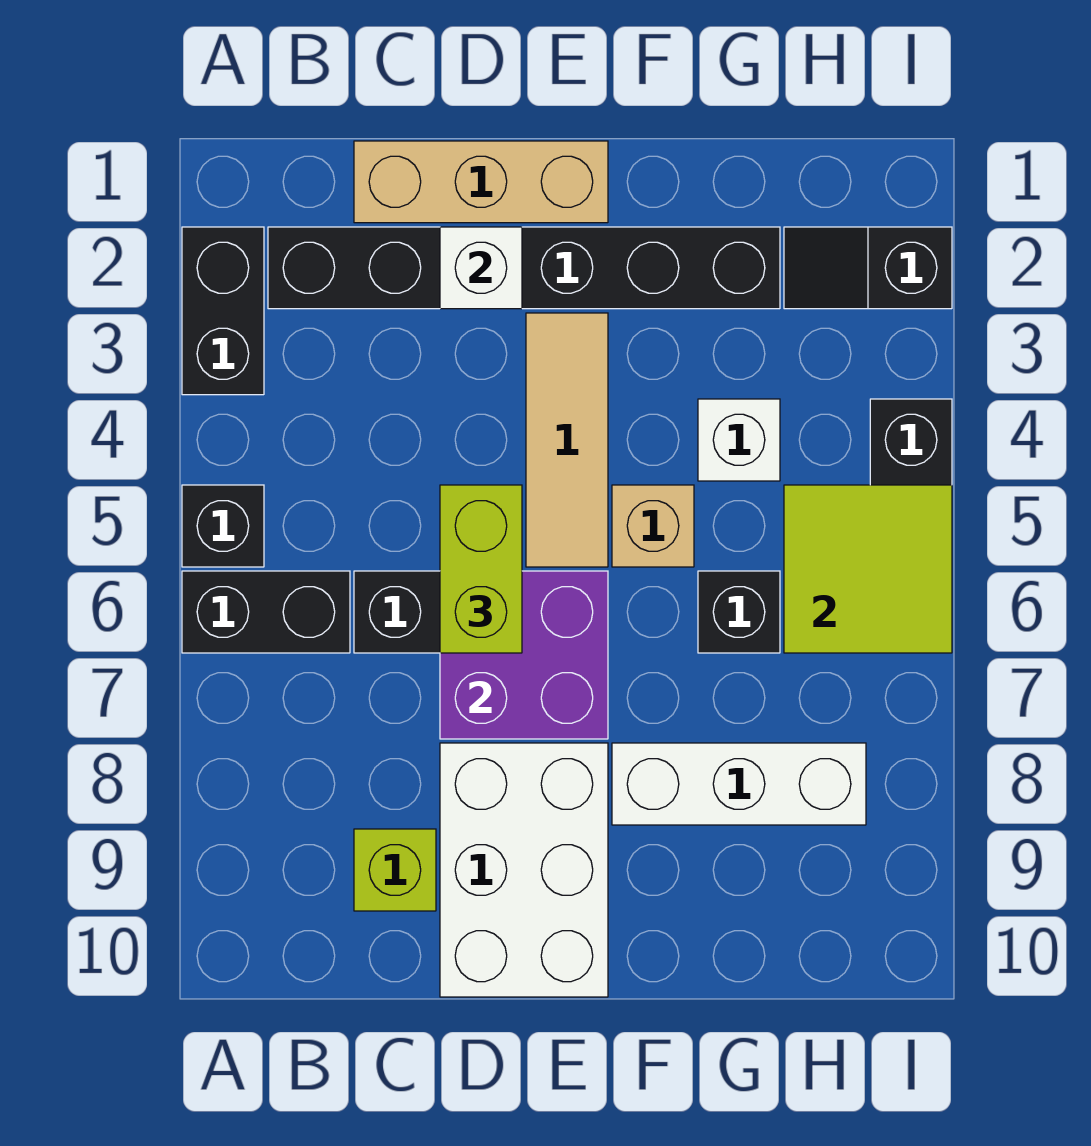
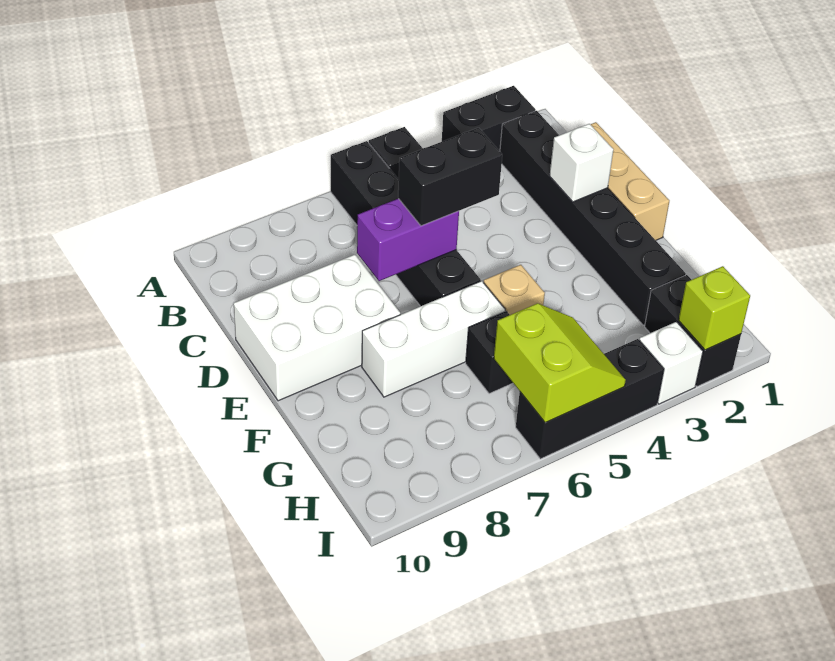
lime 1x1 brick [354,829,436,911] -> lime 1x1 brick moved to [679,266,750,350]
lime 1x2 brick [440,485,522,653] -> black 1x2 brick [398,128,502,226]
purple 2x2 brick [440,571,608,739] -> purple 1x2 brick [357,199,459,281]
tan 1x3 tile [526,313,608,567] -> none
white 1x3 brick [612,743,866,825] -> white 1x3 brick turned to [362,281,505,397]
white 1x1 brick [698,399,780,481] -> white 1x1 brick moved to [639,322,703,404]
black 1x2 slope [784,227,952,309] -> black 1x2 brick [645,275,741,386]
lime 2x2 tile [784,485,952,653] -> lime 2x2 slope [494,303,626,423]

